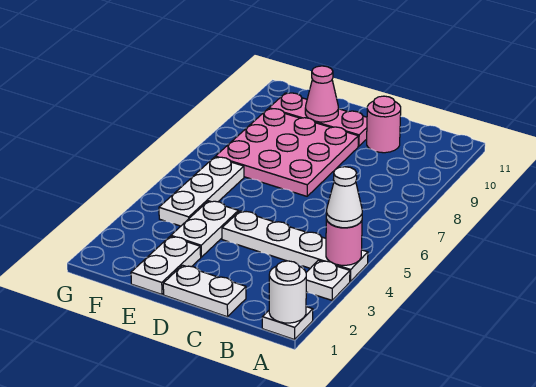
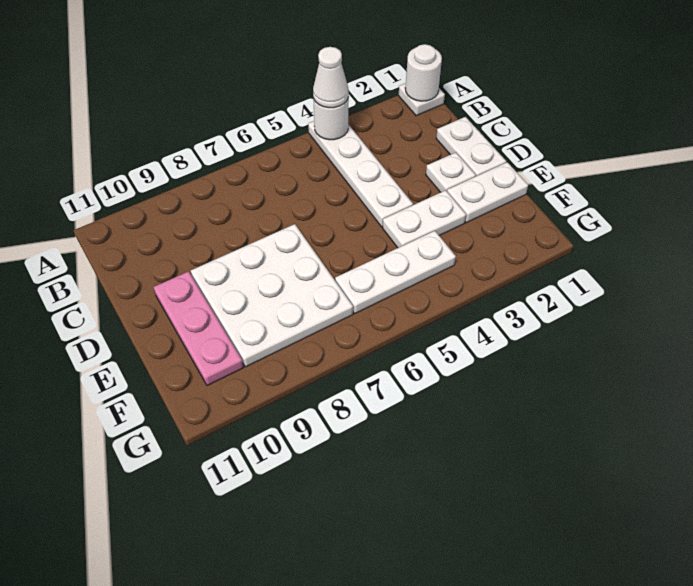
white 1x1 plate [306,260,350,300] -> white 1x1 plate moved to [426,152,476,192]
pink 1x1 round brick [326,220,362,265] -> white 1x1 round brick [313,97,349,140]
pink 1x1 round brick [367,96,401,153] -> none
pink 3x3 plate [216,109,358,196] -> white 3x3 plate [191,224,353,367]
pink 1x1 cone [305,66,338,122] -> none

